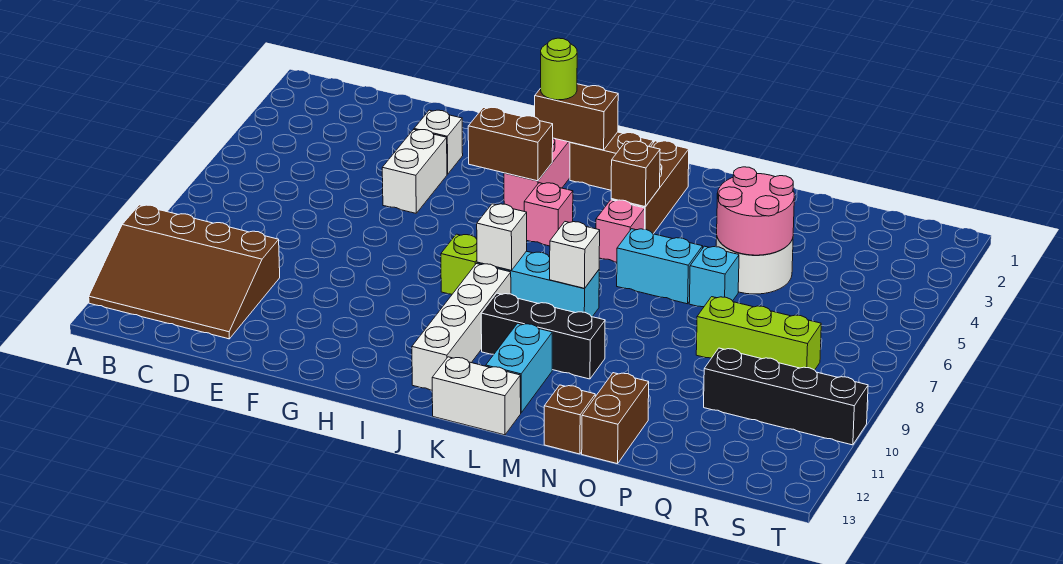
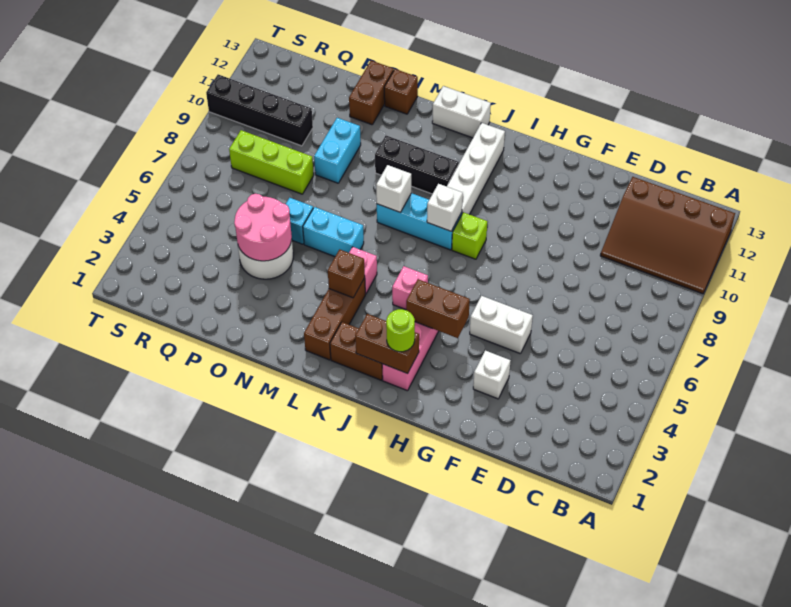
brown 3x4 slope [89,205,280,339] -> brown 3x4 slope turned to [600,177,735,294]
white 1x2 brick [382,130,447,213] -> white 1x2 brick turned to [470,296,533,354]
cyan 1x2 brick [486,323,552,413] -> cyan 1x2 brick moved to [314,118,361,183]

